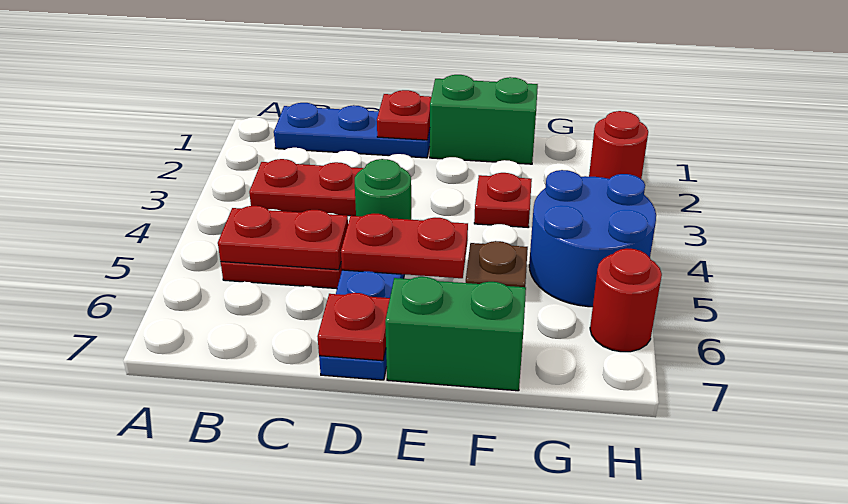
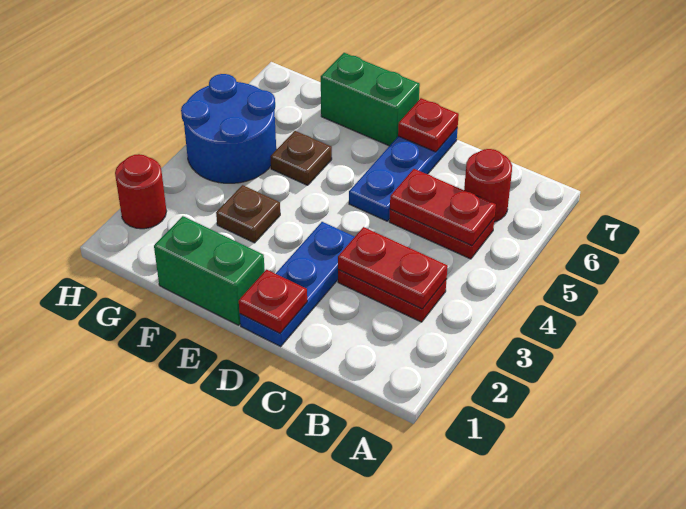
blue 1x3 plate [274,103,430,158] -> blue 1x3 plate turned to [240,222,355,346]
green 1x1 round brick [355,159,411,220] -> none
red 1x2 plate [341,214,468,278] -> red 1x2 plate moved to [338,227,448,309]
red 1x1 plate [474,173,532,227] -> brown 1x1 plate [216,185,280,243]
red 1x1 round brick [590,249,662,352] -> red 1x1 round brick moved to [464,149,512,222]

